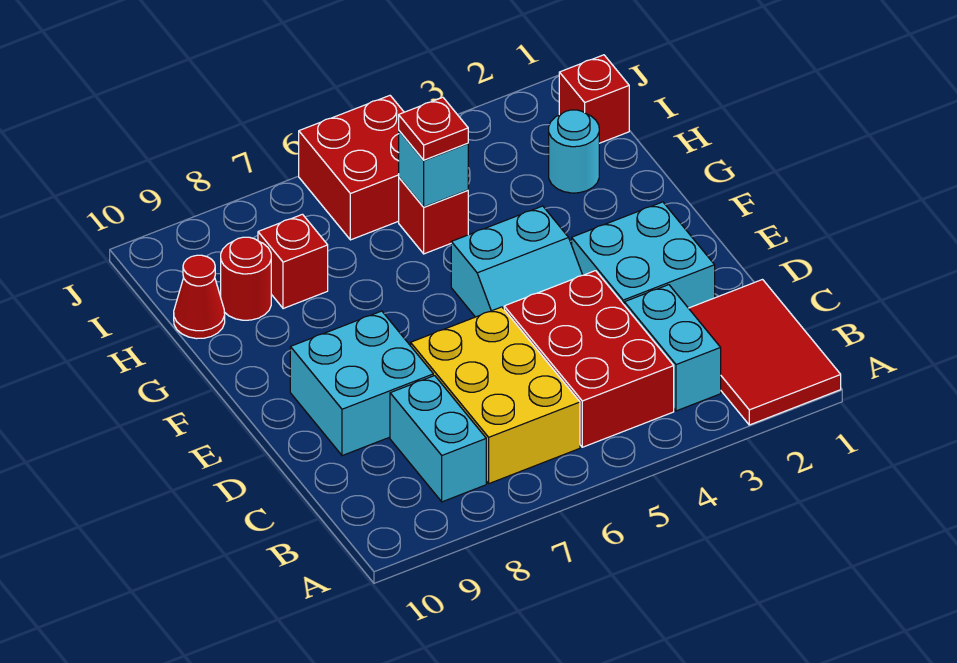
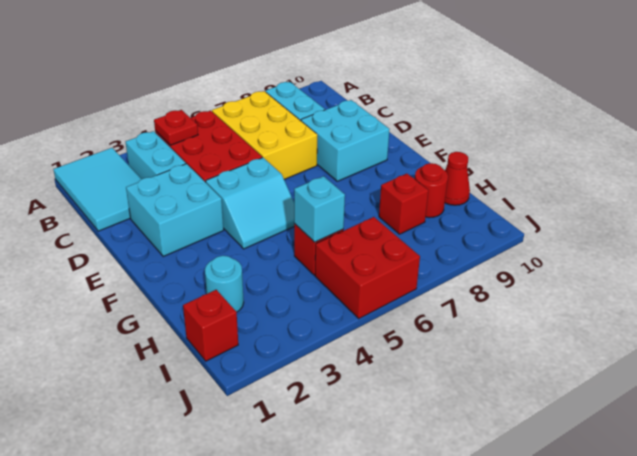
red 2x3 tile [689,280,841,425] -> cyan 2x3 tile [53,148,142,231]
cyan 2x2 slope [451,206,582,317] -> cyan 2x2 slope turned to [206,157,294,249]
red 1x1 plate [399,97,468,160] -> red 1x1 plate moved to [154,110,198,145]

